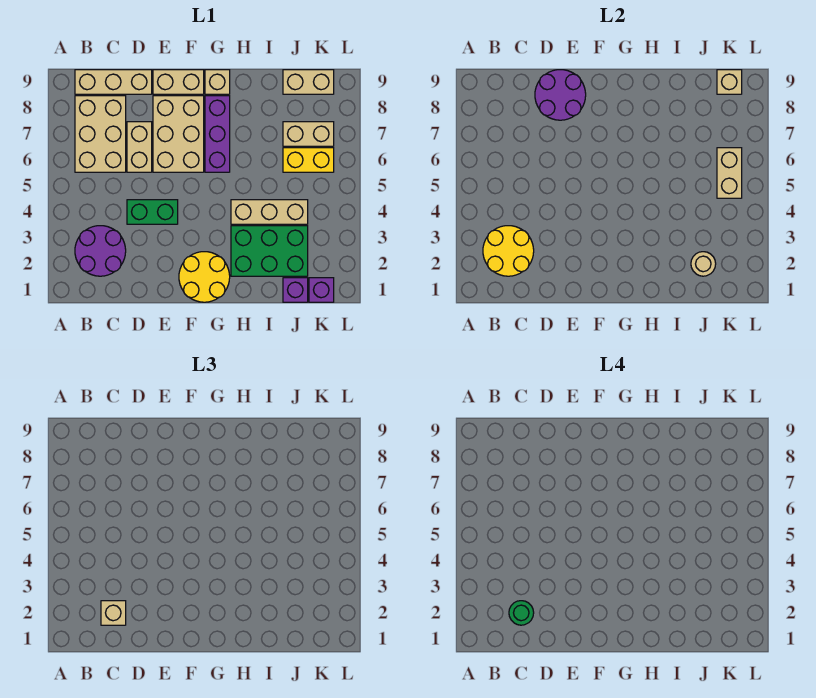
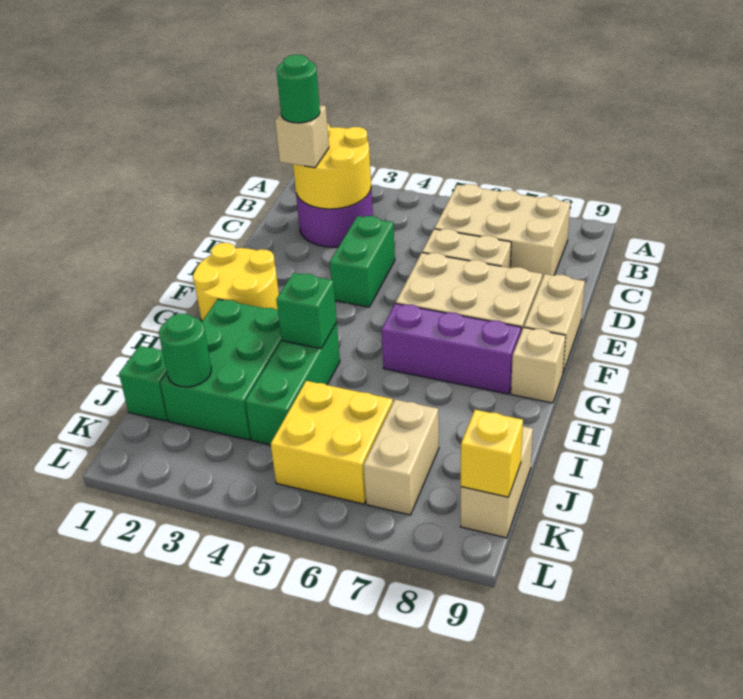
tan 1x3 brick [75,70,152,94] -> none
purple 2x2 round brick [535,70,586,120] -> none
tan 1x3 brick [231,200,308,224] -> green 1x3 brick [245,323,340,445]
none -> green 1x1 brick [276,273,337,348]
purple 1x1 brick [283,278,308,302] -> green 1x1 brick [119,346,168,421]
tan 1x1 round brick [691,252,716,276] -> green 1x1 round brick [159,314,211,387]
yellow 1x2 brick [283,148,334,172] -> yellow 2x2 brick [271,381,393,504]
purple 1x1 brick [309,278,334,302] -> none
tan 1x2 brick [717,148,742,198] -> none
tan 1x1 brick [717,70,742,94] -> yellow 1x1 brick [461,410,523,497]

